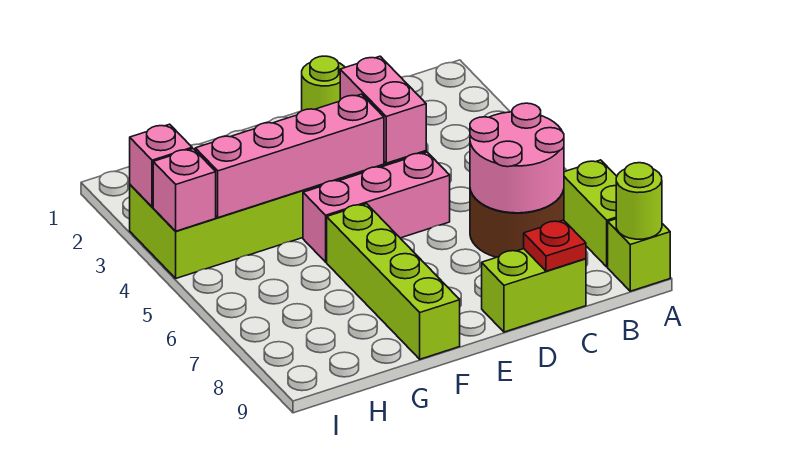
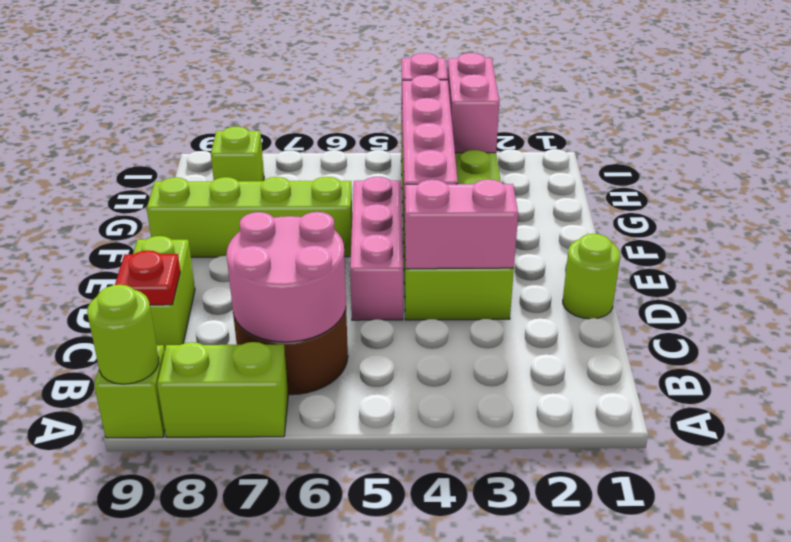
none -> lime 1x1 brick [211,127,264,181]
pink 1x1 brick [130,124,192,207] -> pink 1x2 brick [447,53,499,153]

